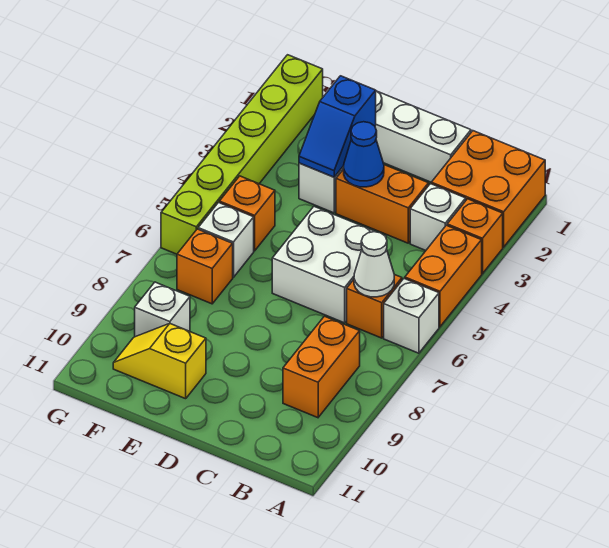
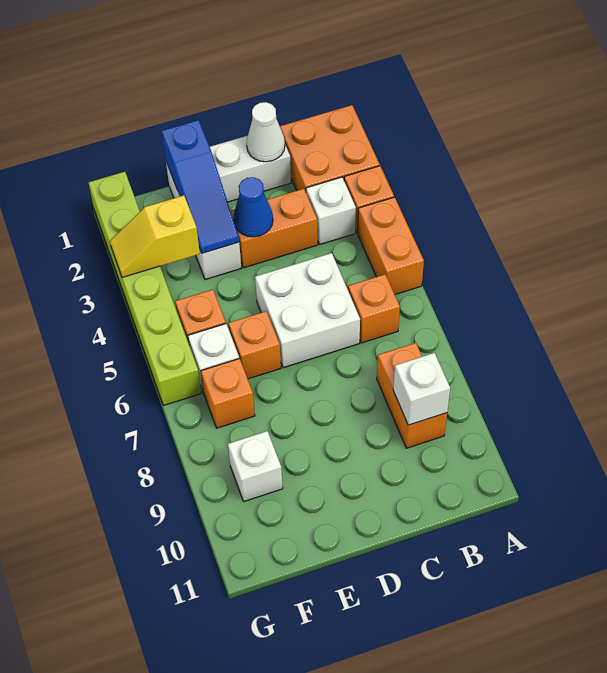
white 1x1 brick [384,278,439,353] -> white 1x1 brick moved to [393,353,450,425]
white 1x1 cone [354,232,394,297] -> white 1x1 cone moved to [247,102,285,162]
blue 1x2 slope [299,76,376,177] -> blue 1x3 slope [162,120,239,253]
none -> orange 1x1 brick [228,311,281,379]
yellow 1x2 slope [113,324,206,399] -> yellow 1x2 slope moved to [110,195,200,277]

